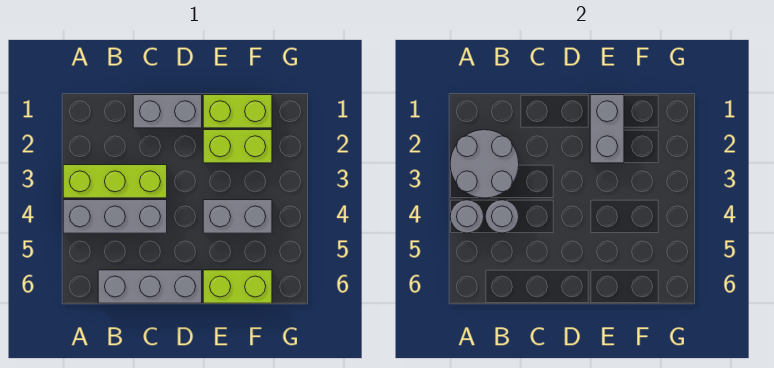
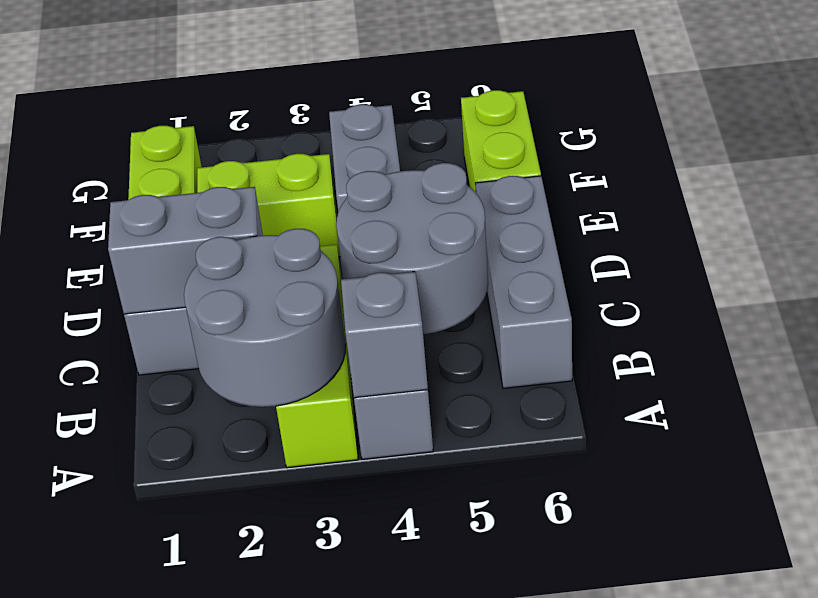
grey 1x1 round brick [450,200,484,233] -> grey 1x1 brick [341,272,428,398]
grey 1x1 round brick [485,200,519,233] -> grey 2x2 round brick [336,163,488,334]
grey 1x2 brick [590,95,624,163] -> grey 1x2 brick moved to [108,187,263,314]
lime 1x2 brick [203,130,272,163] -> lime 1x2 brick turned to [197,154,340,257]

